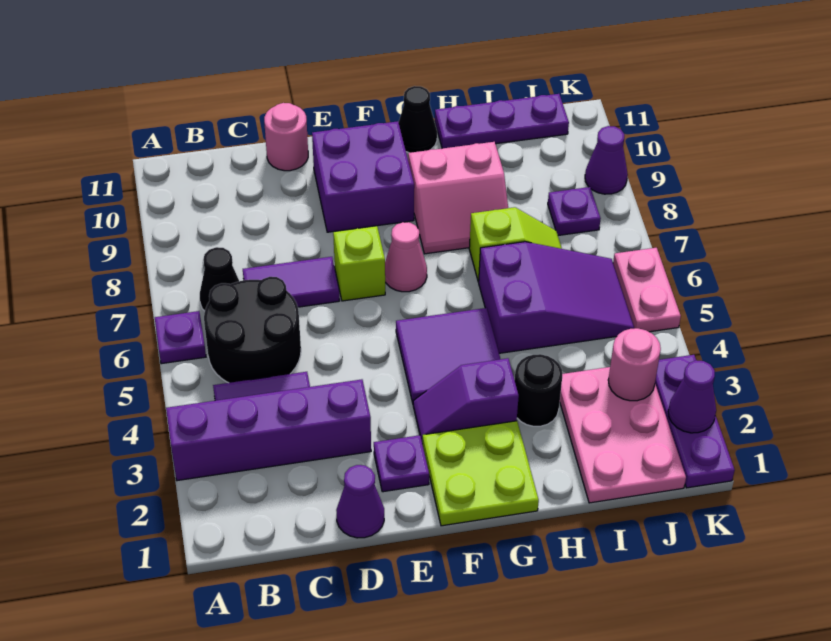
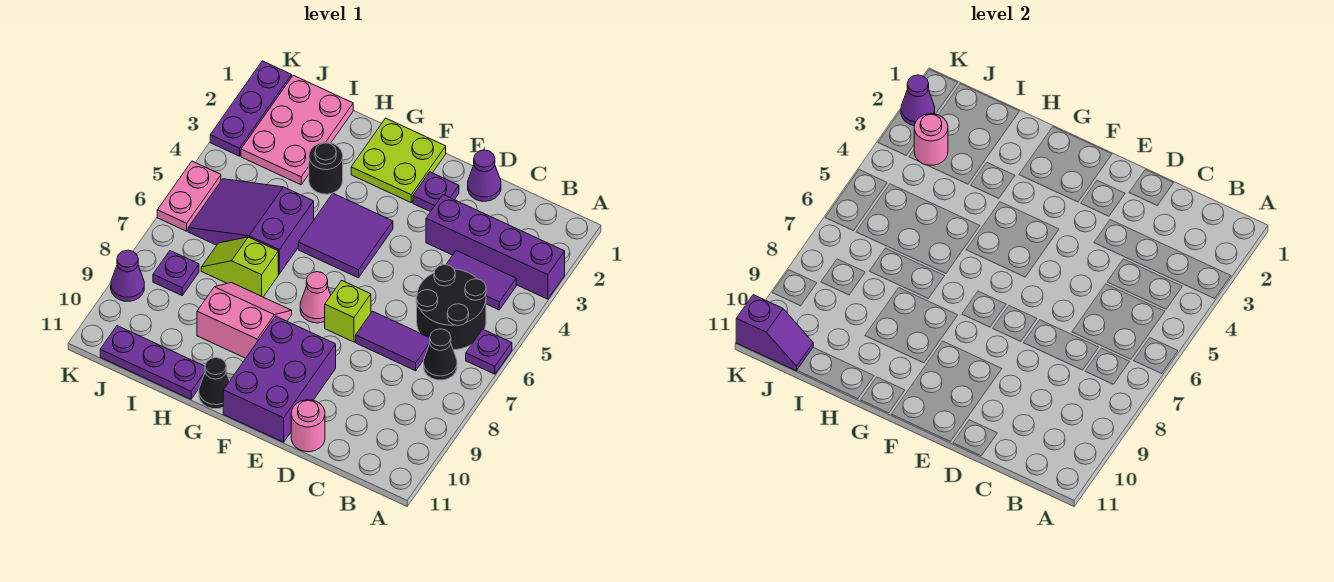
purple 2x2 brick [312,121,414,232] -> purple 2x3 brick [223,316,336,442]
purple 1x2 slope [413,358,519,444] -> purple 1x2 slope moved to [736,295,813,371]

